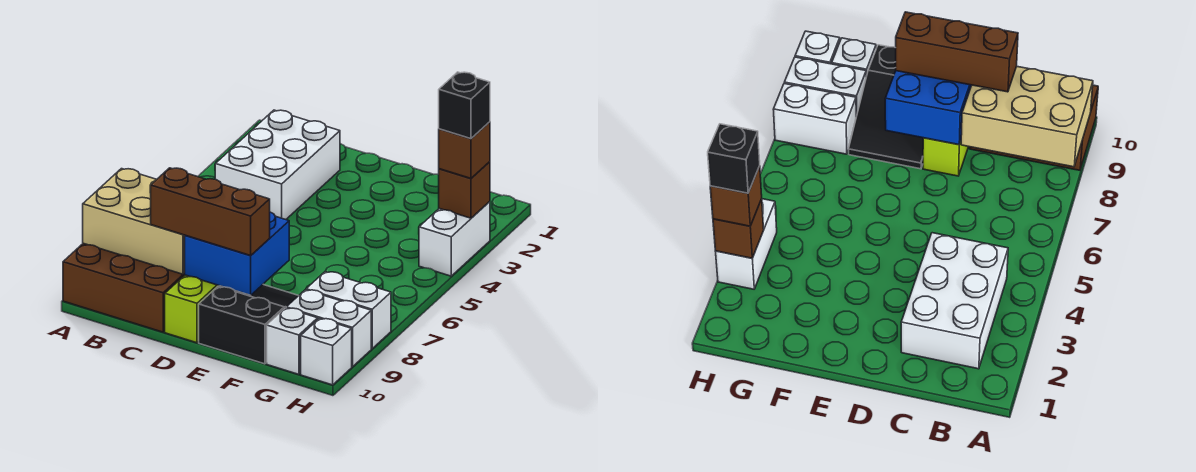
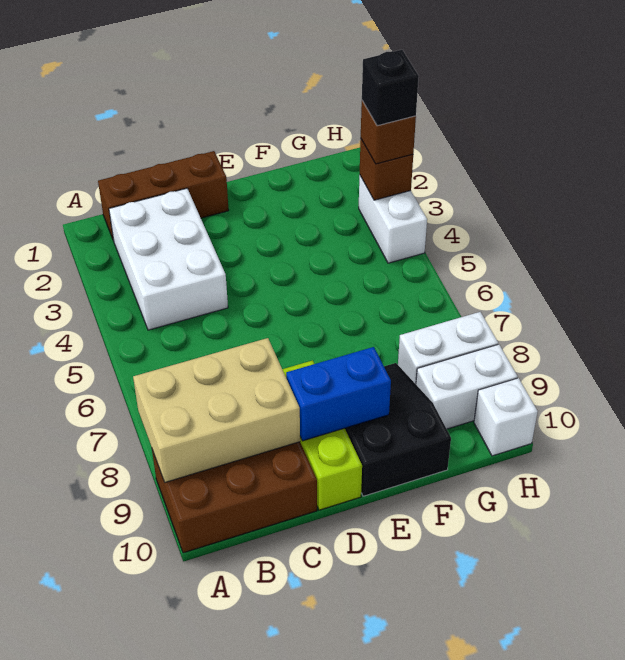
brown 1x3 brick [151,168,270,255] -> brown 1x3 brick moved to [98,151,229,241]
blue 2x2 brick [185,212,289,295] -> blue 1x2 brick [286,347,391,441]
white 1x1 brick [267,308,318,374] -> none

